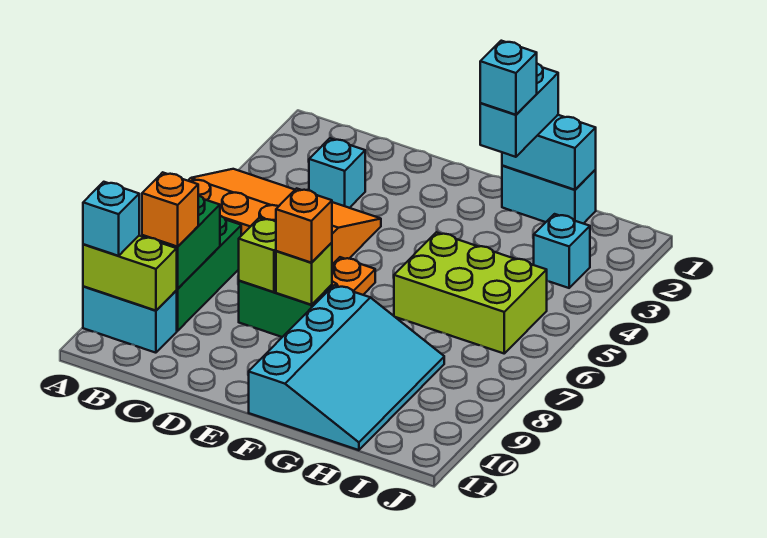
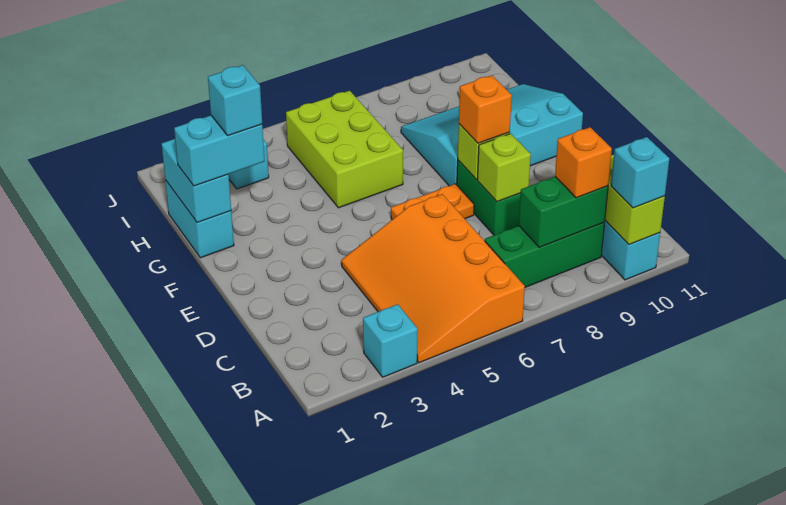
cyan 1x1 brick [309,138,365,208] -> cyan 1x1 brick moved to [363,304,418,377]

